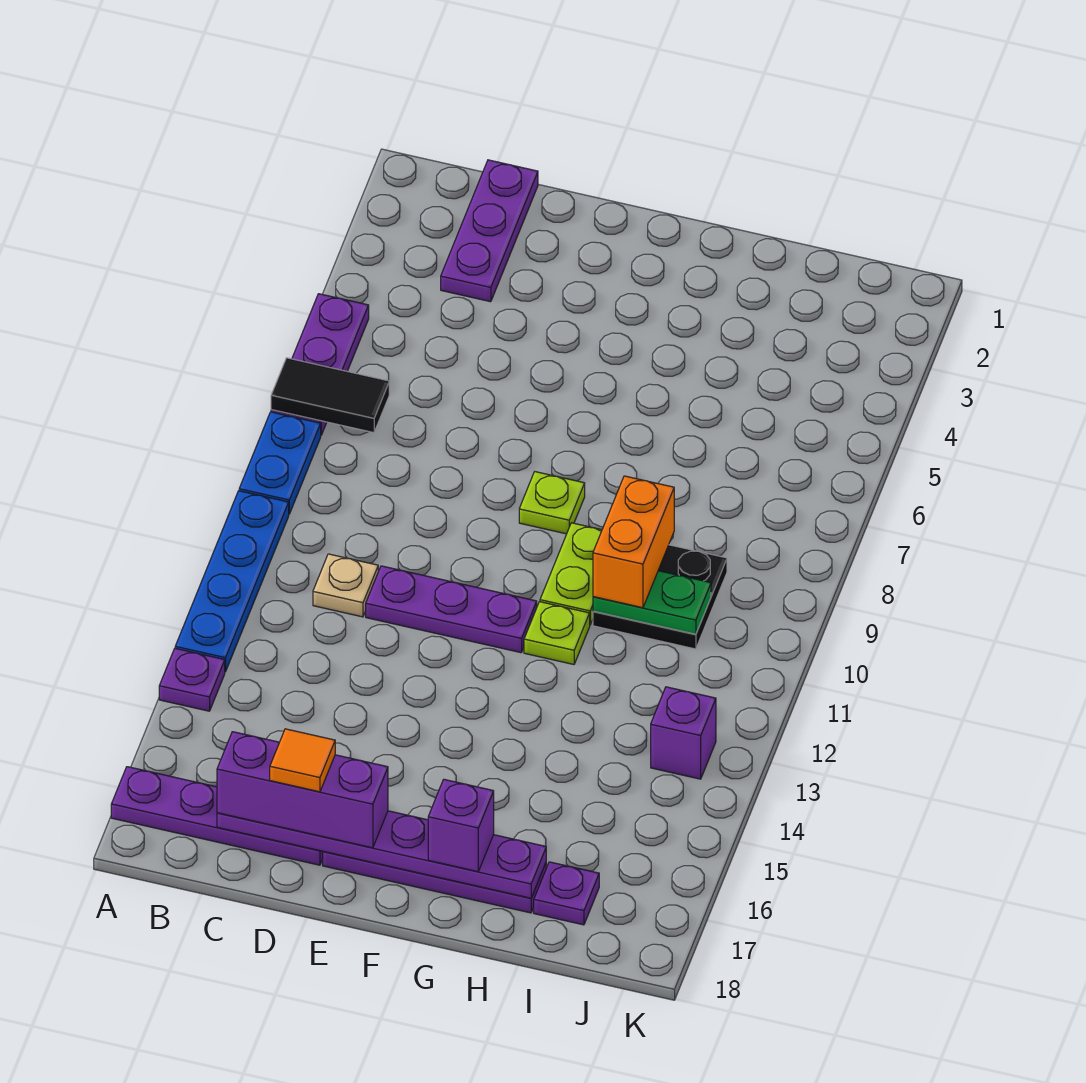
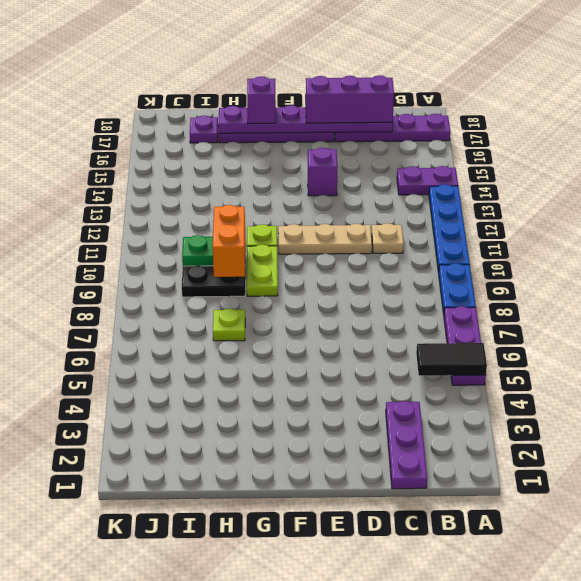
black 1x2 tile [271,358,389,433] -> black 1x2 tile moved to [416,343,487,376]
purple 1x1 plate [159,648,225,711] -> purple 1x2 plate [397,166,458,195]
purple 1x3 plate [366,566,537,653] -> tan 1x3 plate [278,224,372,254]
orange 1x1 tile [270,729,335,792] -> none
lime 1x1 plate [519,472,585,534] -> lime 1x1 plate moved to [213,309,245,341]
purple 1x1 brick [651,687,716,779] -> purple 1x1 brick moved to [308,148,338,196]

